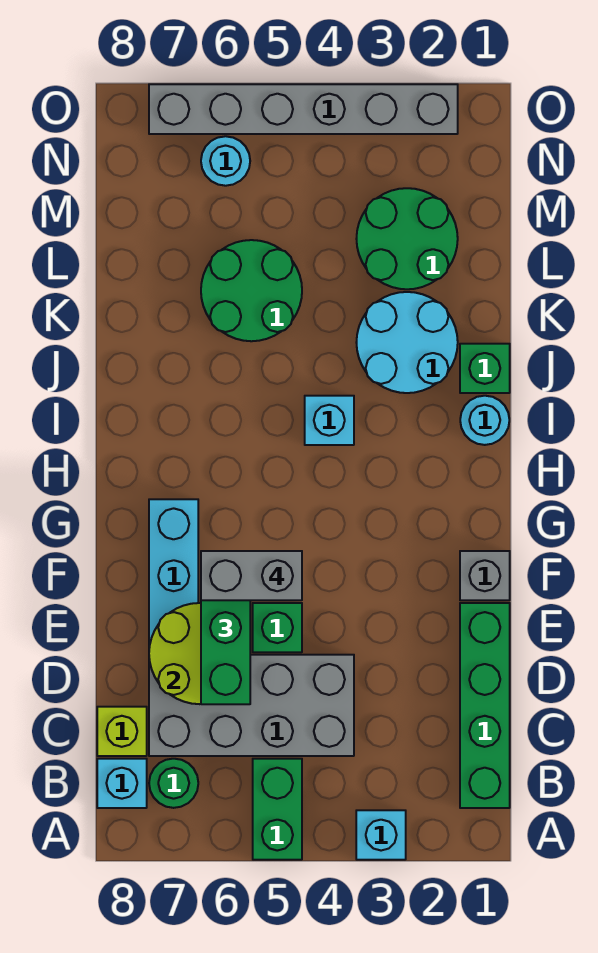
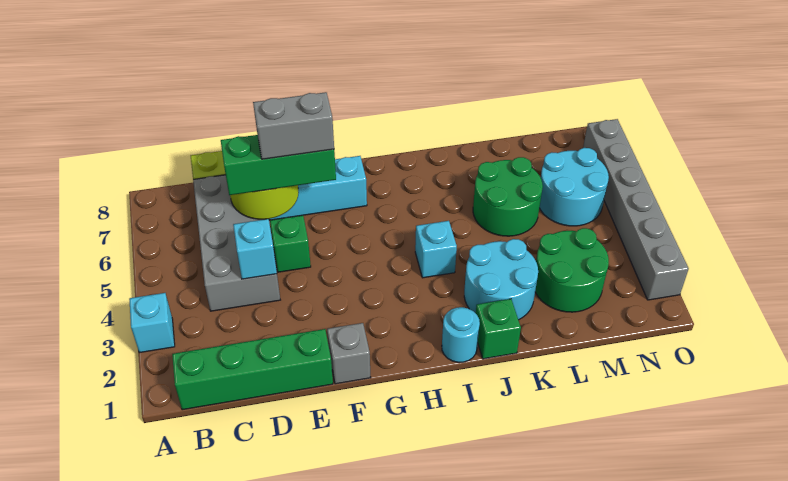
green 1x2 brick [253,759,302,860] -> none
green 1x1 round brick [149,759,198,808] -> none
cyan 1x1 brick [97,759,147,808] -> cyan 1x1 brick moved to [233,219,277,279]
grey 1x2 brick [201,551,302,600] -> grey 1x2 brick turned to [253,92,334,159]
cyan 1x1 round brick [201,136,250,186] -> cyan 2x2 round brick [539,148,609,226]

